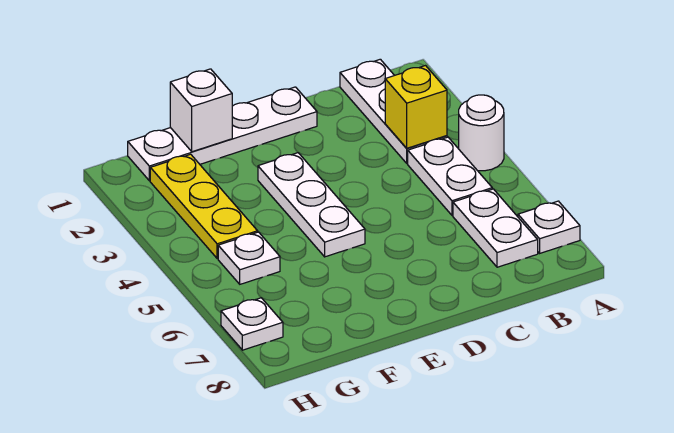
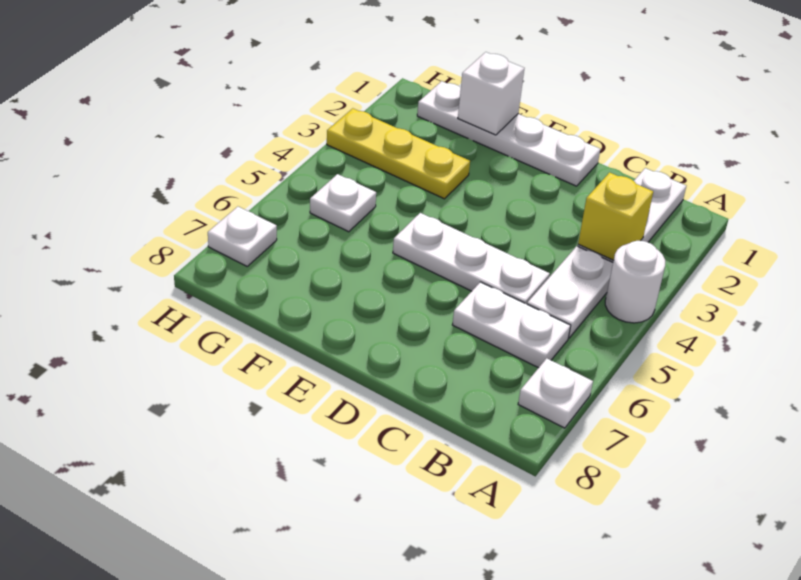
white 1x2 plate [453,189,538,267] -> white 1x2 plate turned to [452,282,571,368]
white 1x3 plate [258,153,365,257] -> white 1x3 plate turned to [393,213,550,304]
yellow 1x3 plate [150,154,258,259] -> yellow 1x3 plate turned to [327,108,470,199]

